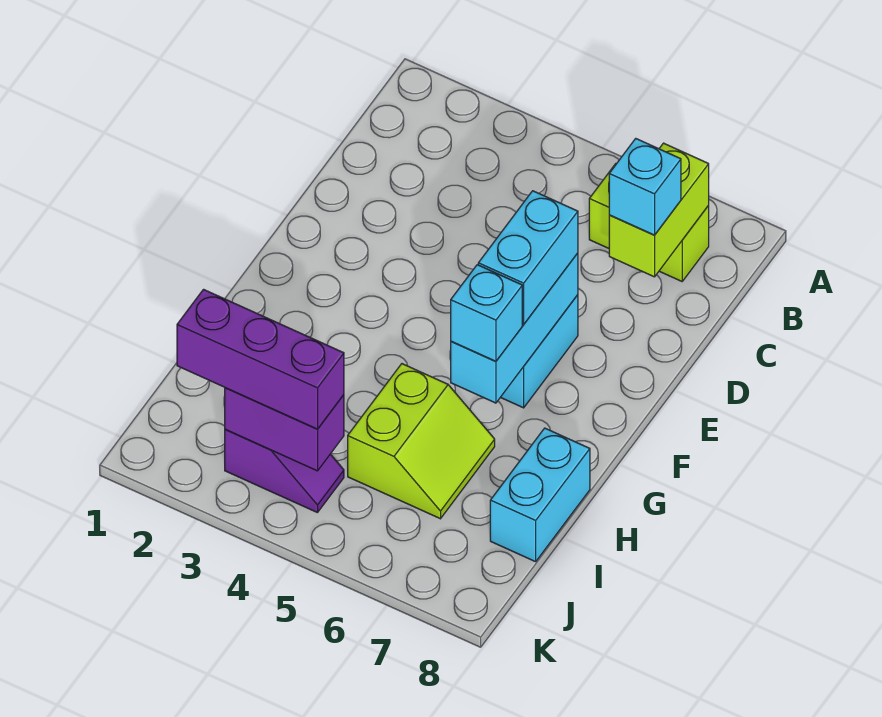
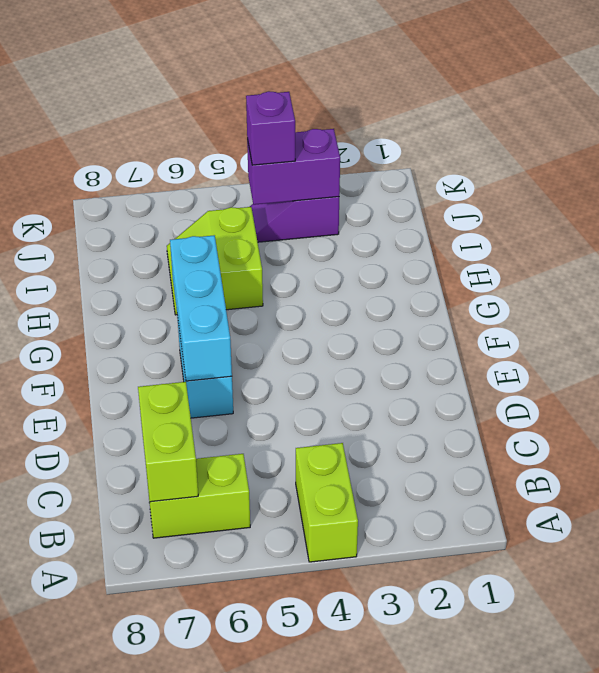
none -> lime 1x2 brick [296,443,358,562]
cyan 1x1 brick [609,139,681,235] -> none
cyan 1x2 brick [478,191,578,324] -> none
cyan 1x1 brick [451,265,522,361] -> none
cyan 1x2 brick [490,428,590,562] -> none
purple 1x3 brick [177,289,344,429] -> purple 1x1 brick [246,91,295,165]

